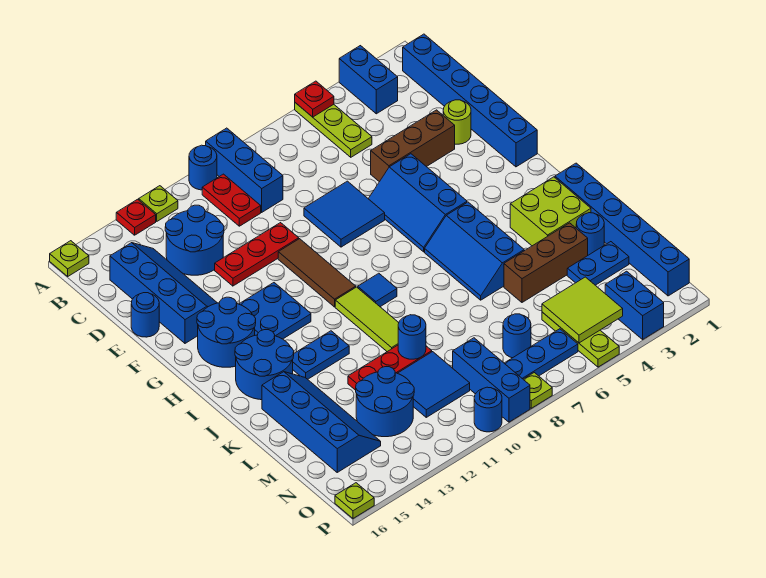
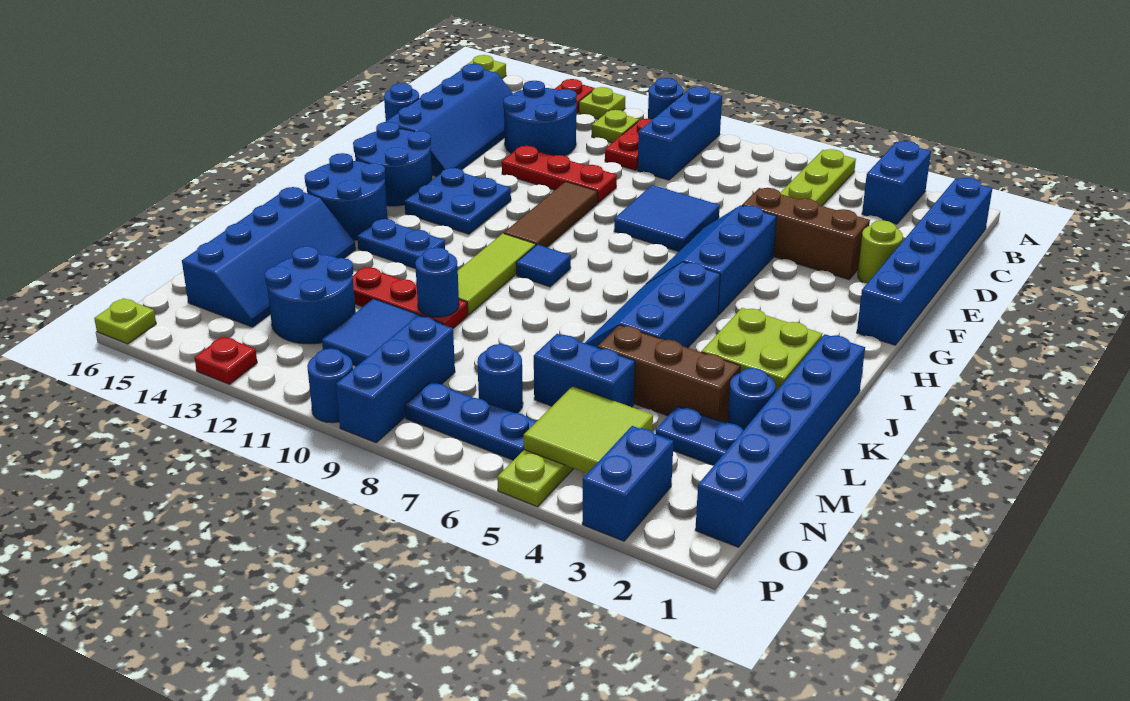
red 1x1 plate [295,81,334,117] -> red 1x1 plate moved to [194,336,257,384]
none -> blue 1x2 brick [534,334,635,407]
lime 1x1 plate [523,373,552,408] -> lime 1x1 plate moved to [592,110,639,143]

